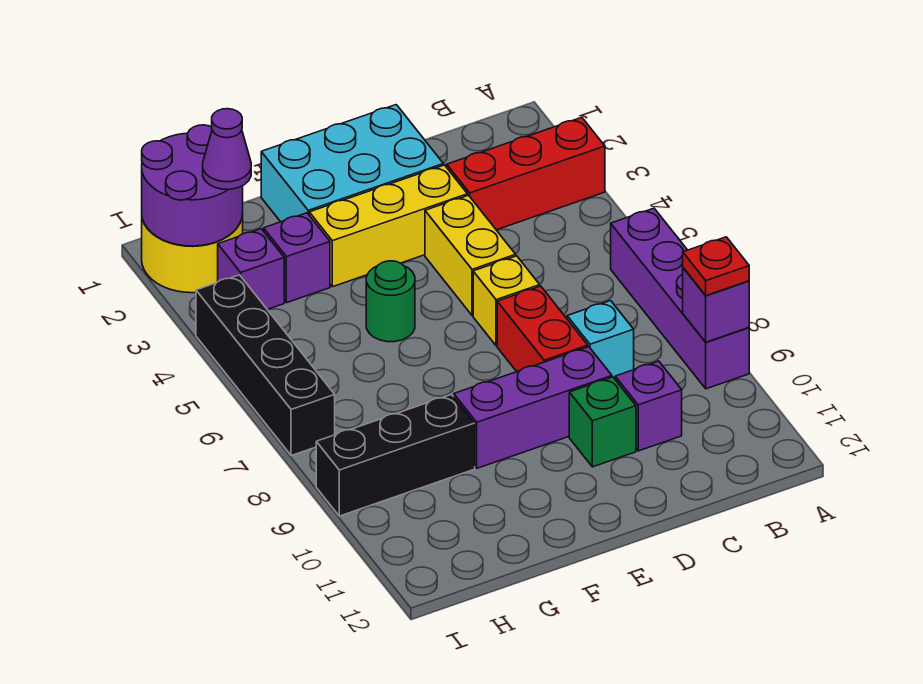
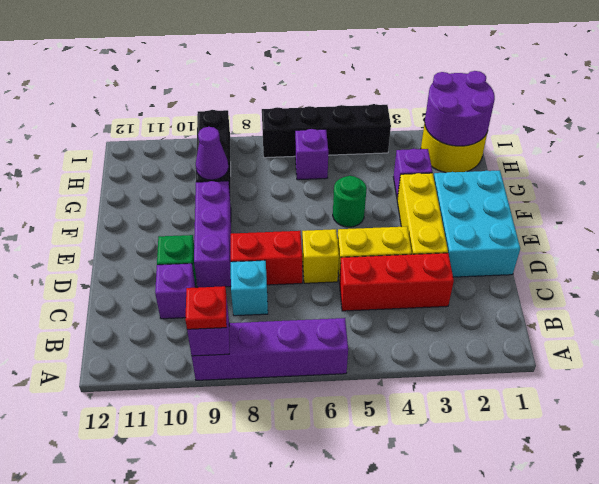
red 1x3 brick [447,117,605,230] -> red 1x3 brick turned to [339,253,454,311]
purple 1x1 cone [203,109,251,189] -> purple 1x1 cone moved to [196,127,228,180]
purple 1x1 brick [218,229,284,309] -> purple 1x1 brick moved to [295,129,328,180]

